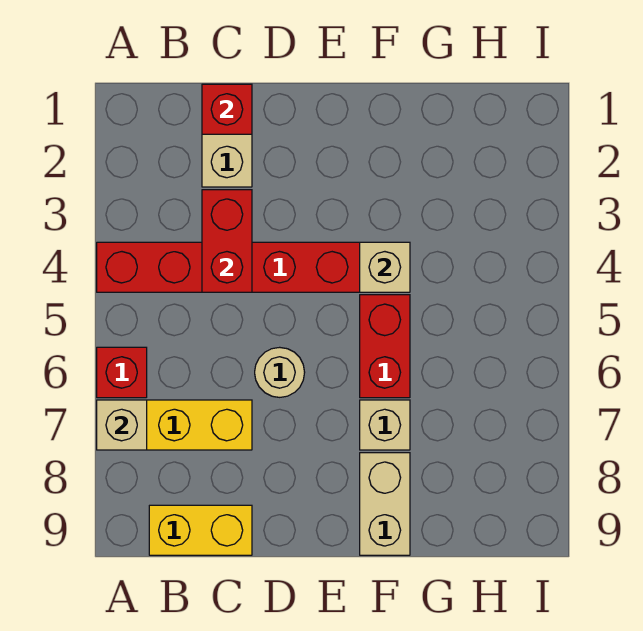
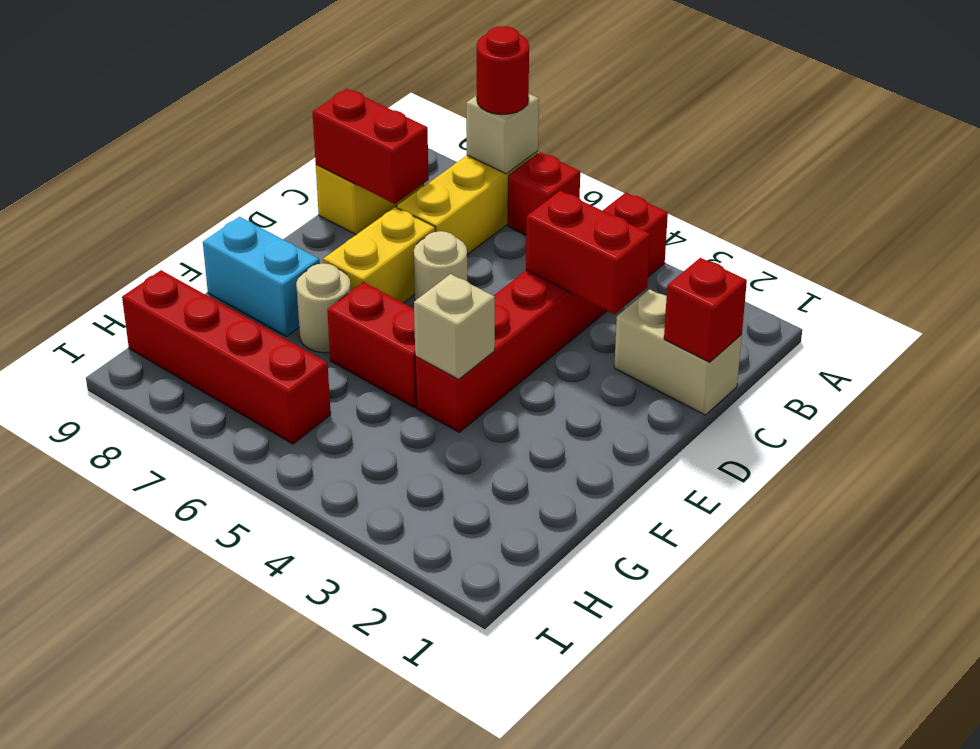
none -> red 1x1 round brick [477,26,529,115]
none -> red 1x2 brick [312,89,429,204]
none -> yellow 1x2 brick [323,207,435,303]
tan 1x1 brick [360,400,410,450] -> tan 1x1 round brick [296,263,351,353]
tan 1x2 brick [360,453,410,555] -> cyan 1x2 brick [203,217,320,337]
none -> red 1x4 brick [122,270,331,444]

